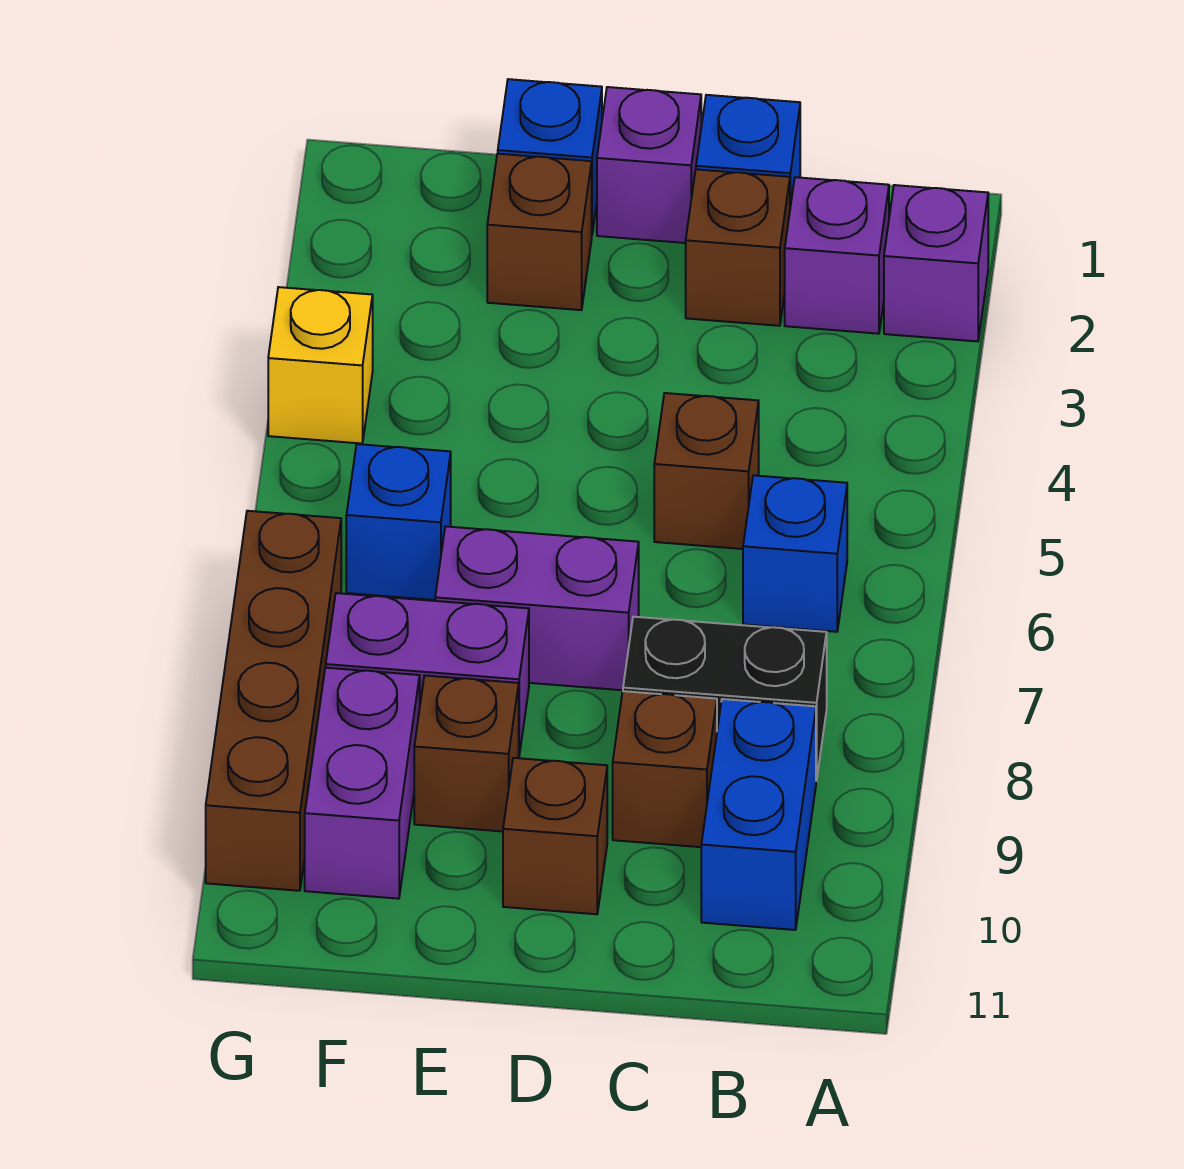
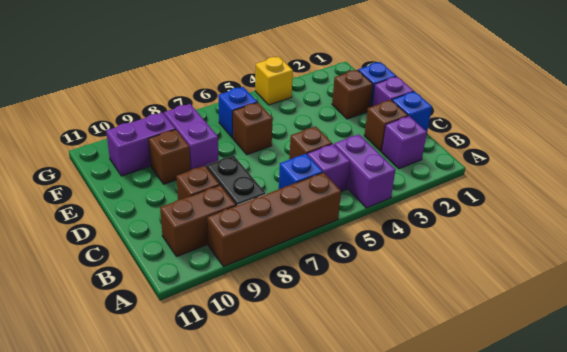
purple 1x1 brick [884,185,988,341] -> purple 1x1 brick moved to [307,144,350,192]
blue 1x2 brick [701,699,816,930] -> brown 1x2 brick [160,185,236,256]
purple 1x2 brick [435,526,639,690] -> purple 1x2 brick moved to [334,134,395,208]
brown 1x1 brick [503,758,607,914] -> brown 1x1 brick moved to [233,102,273,155]
brown 1x4 brick [206,511,341,891] -> brown 1x4 brick moved to [207,172,341,267]

